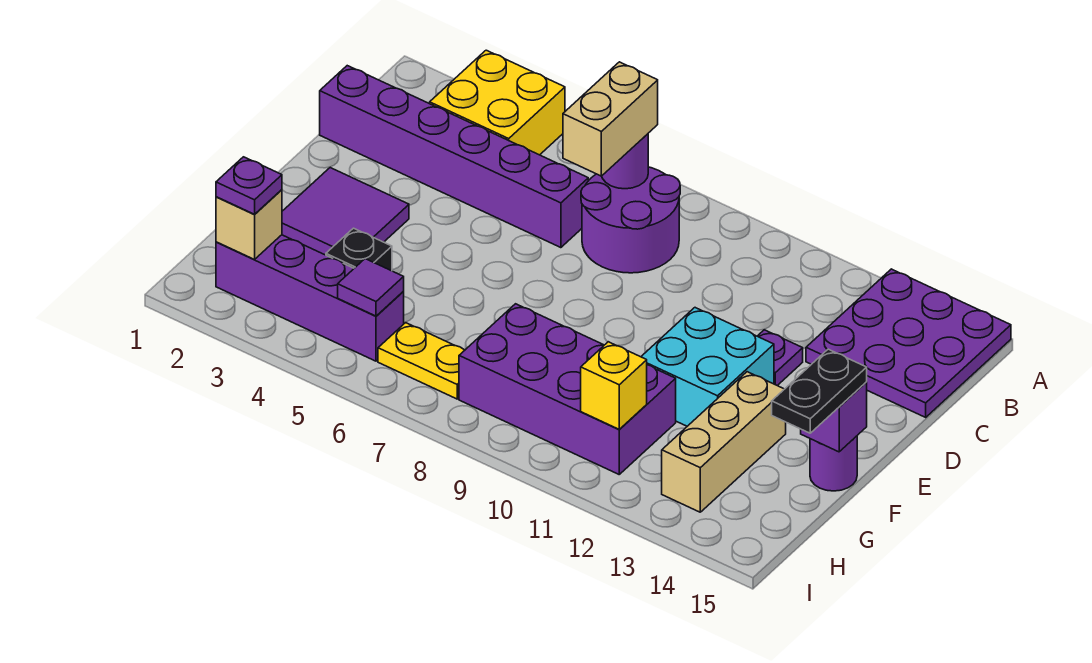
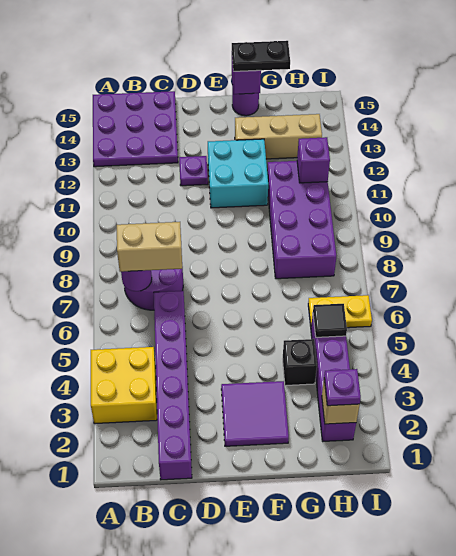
purple 1x1 tile [338,259,404,316] -> black 1x1 tile [313,304,347,337]
yellow 1x2 plate [378,323,465,399] -> yellow 1x2 plate turned to [308,295,372,328]
yellow 1x1 brick [581,342,647,429] -> purple 1x1 brick [297,137,330,183]

